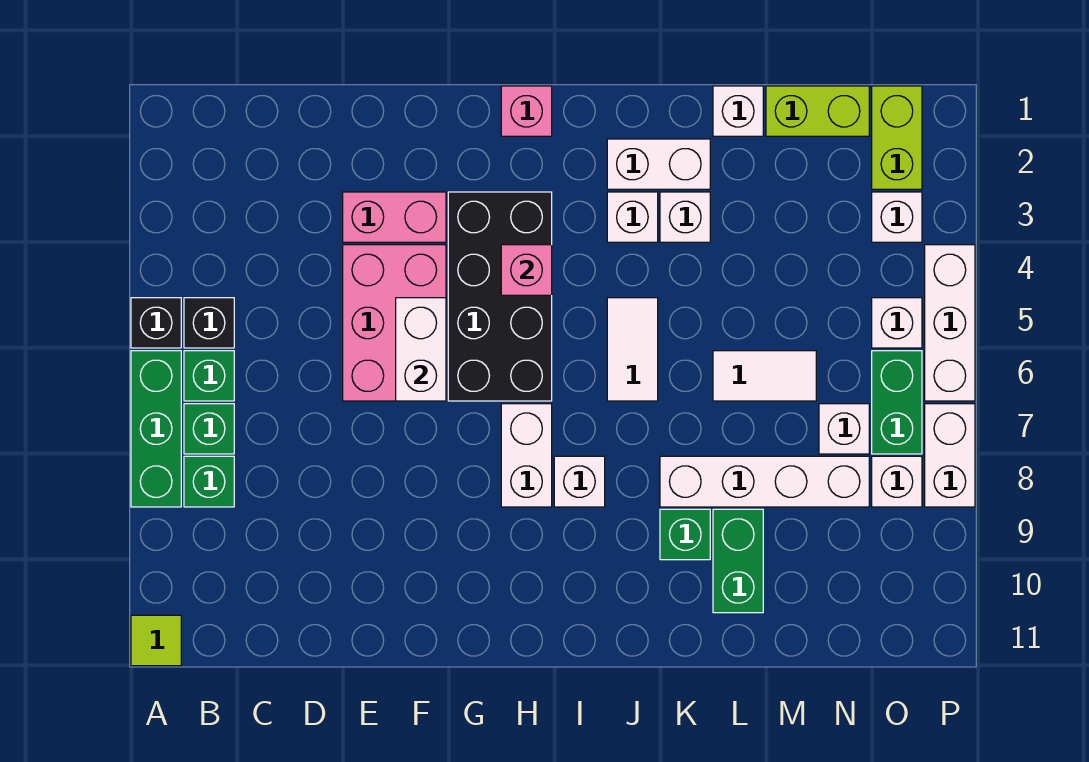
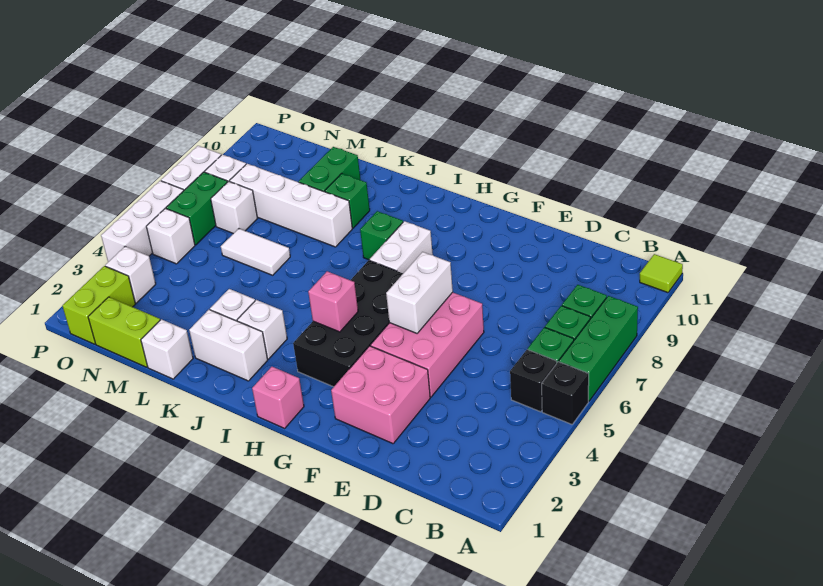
pink 1x2 brick [343,192,446,242] -> pink 2x2 brick [331,346,430,444]
white 1x1 brick [554,456,605,507] -> green 1x1 brick [360,211,403,260]
white 1x2 tile [607,298,658,401] -> none

